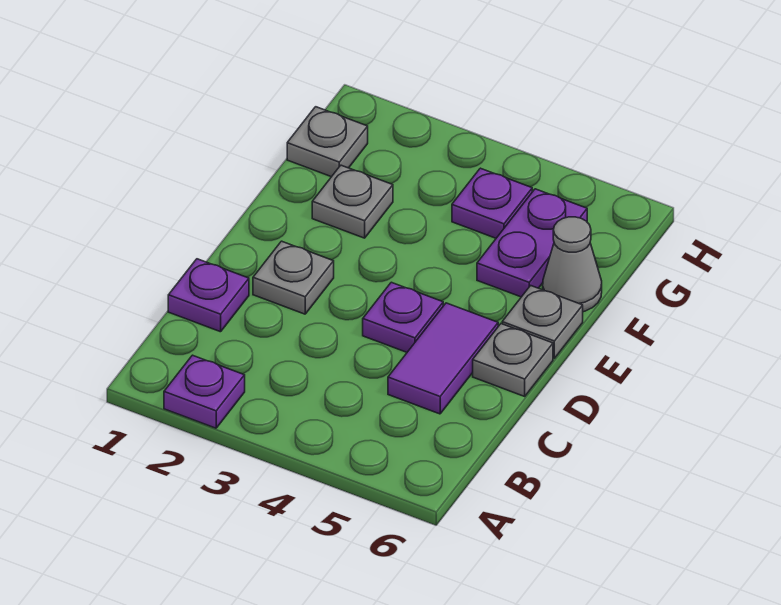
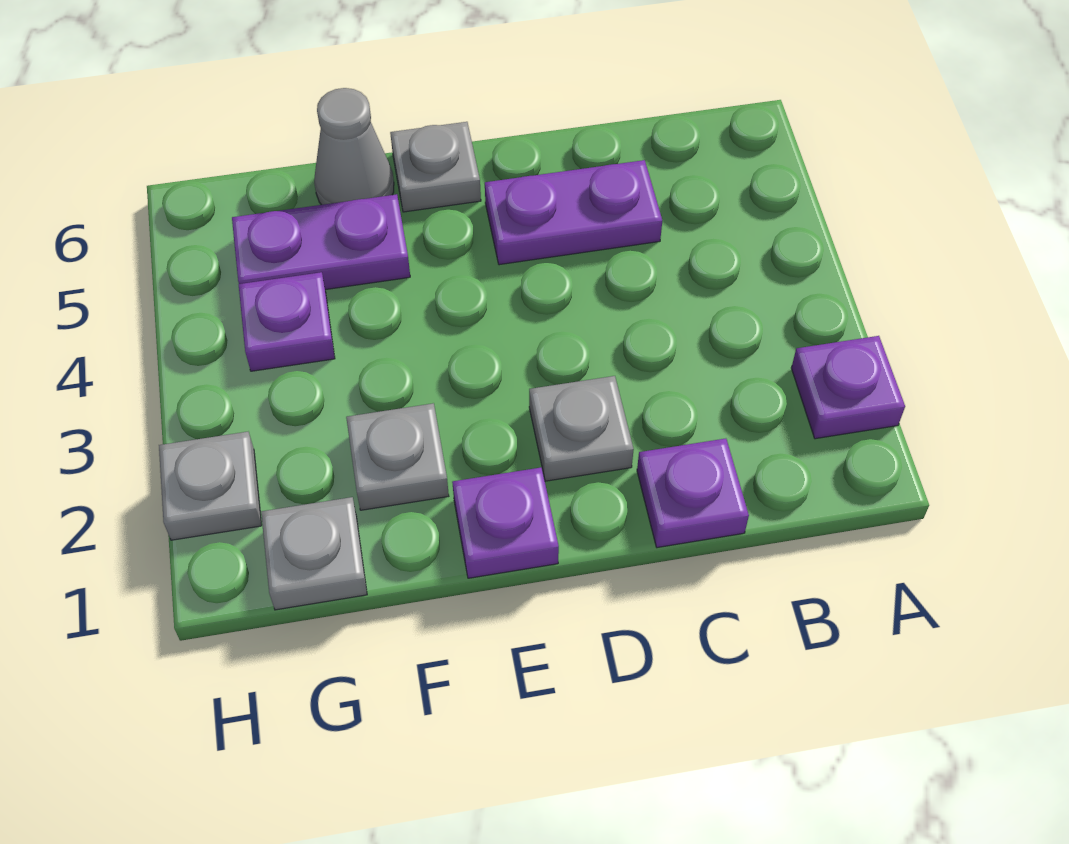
purple 1x2 tile [388,303,498,414] -> purple 1x2 plate [485,160,662,265]
purple 1x1 plate [363,282,443,352] -> purple 1x1 plate moved to [452,467,559,578]
grey 1x1 plate [473,324,553,396] -> grey 1x1 plate moved to [159,432,262,540]

